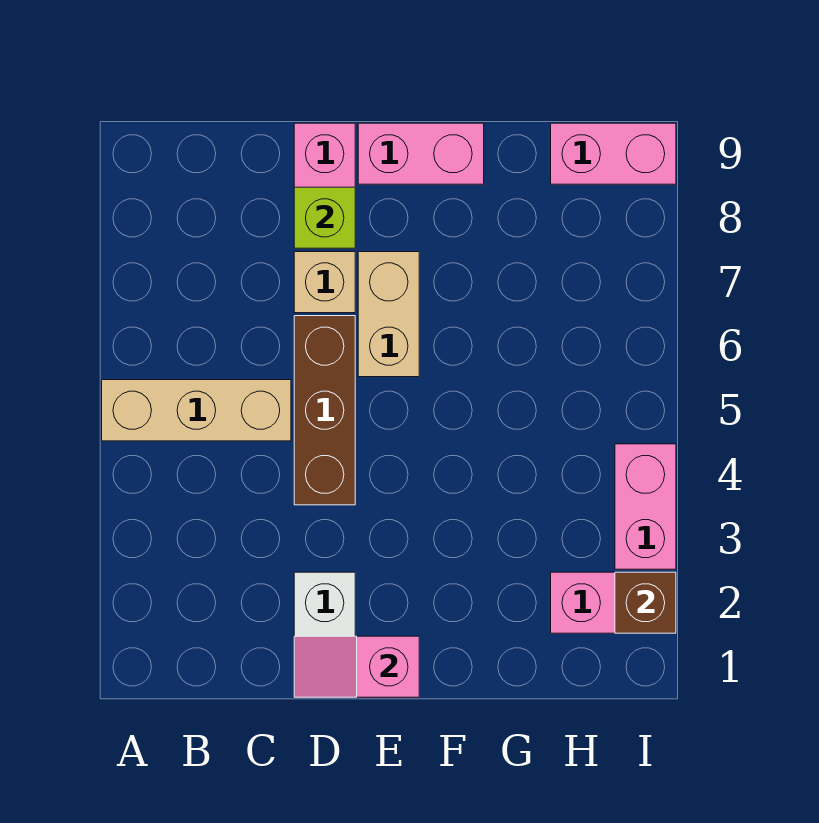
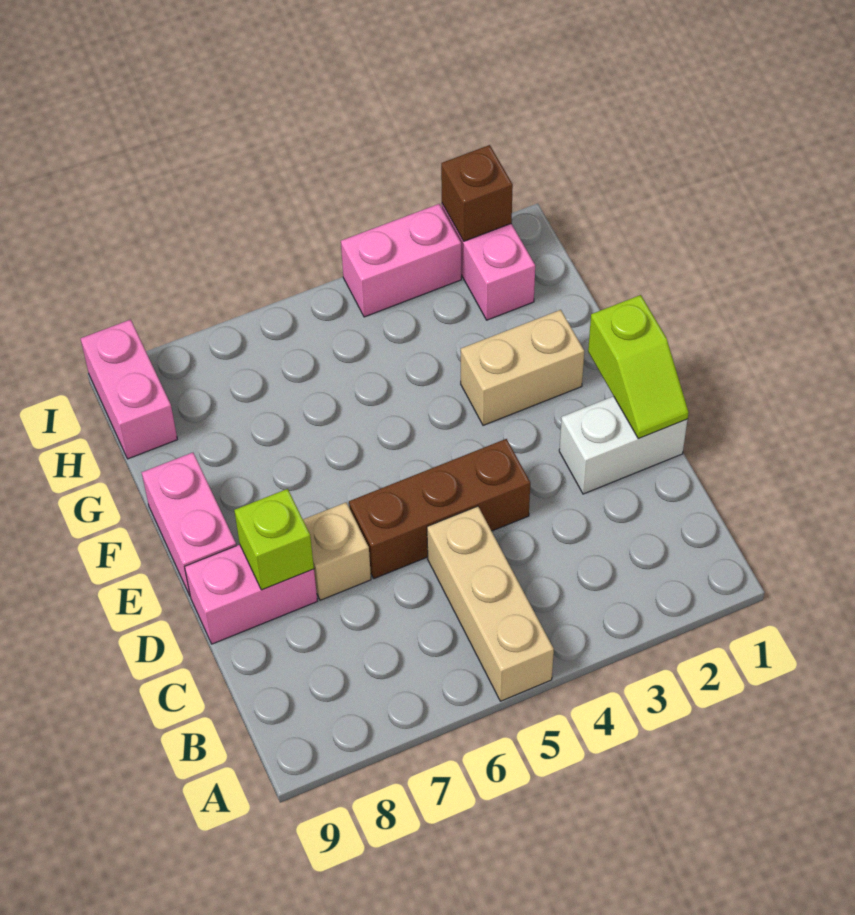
pink 1x2 slope [294,636,419,697] -> lime 1x2 slope [588,295,689,439]
tan 1x2 brick [358,252,419,377] -> tan 1x2 brick moved to [461,310,584,425]

